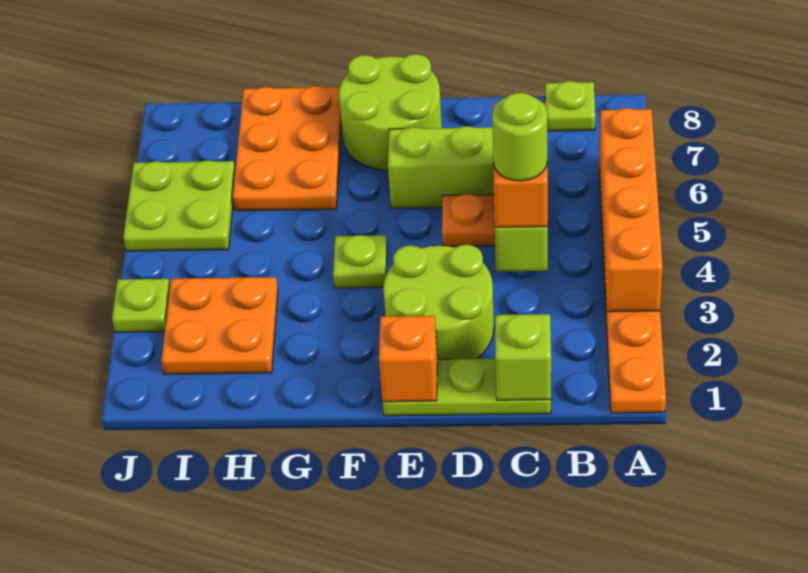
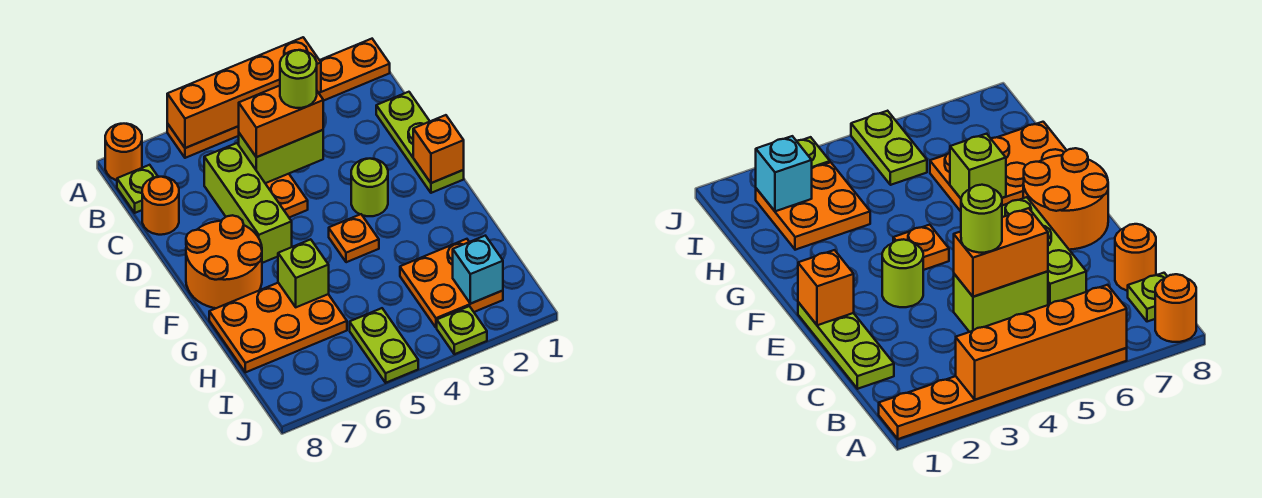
none -> orange 1x1 round brick [105,124,142,180]
lime 1x1 brick [495,314,551,400] -> lime 1x1 brick moved to [278,239,329,307]
none -> orange 1x1 round brick [142,177,179,235]
lime 2x2 round brick [383,245,494,359] -> lime 1x1 round brick [351,159,388,216]
lime 2x2 round brick [339,54,442,170] -> orange 2x2 round brick [186,215,262,308]
lime 1x1 plate [333,235,387,288] -> orange 1x1 plate [329,214,379,262]
none -> cyan 1x1 brick [453,236,503,304]
lime 2x2 plate [123,161,235,251] -> lime 1x2 plate [350,308,418,383]

